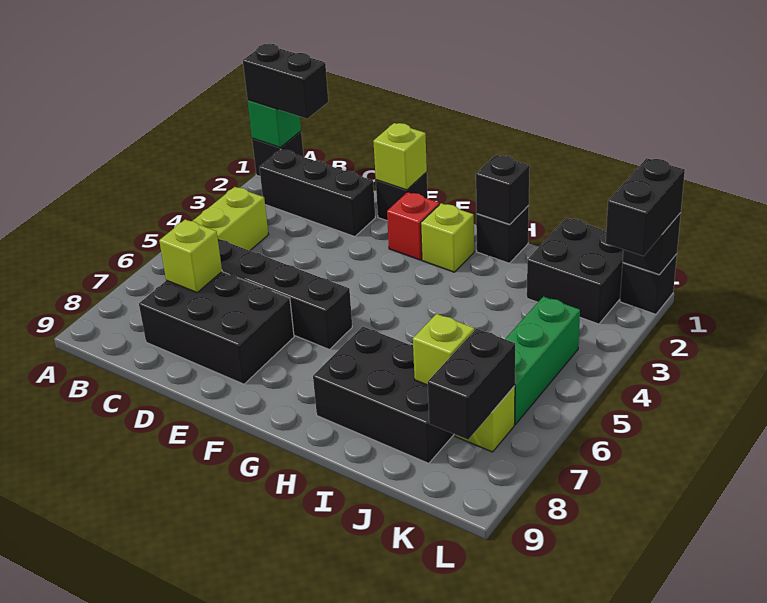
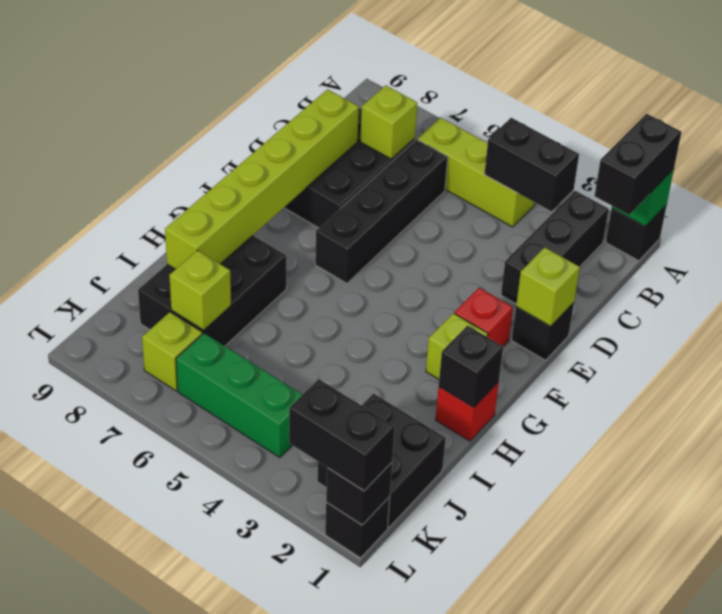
none -> lime 1x6 brick [165,89,359,269]
black 1x1 brick [476,206,529,263] -> red 1x1 brick [435,382,499,441]
black 1x2 brick [428,329,515,440] -> black 1x2 brick moved to [484,118,579,211]

